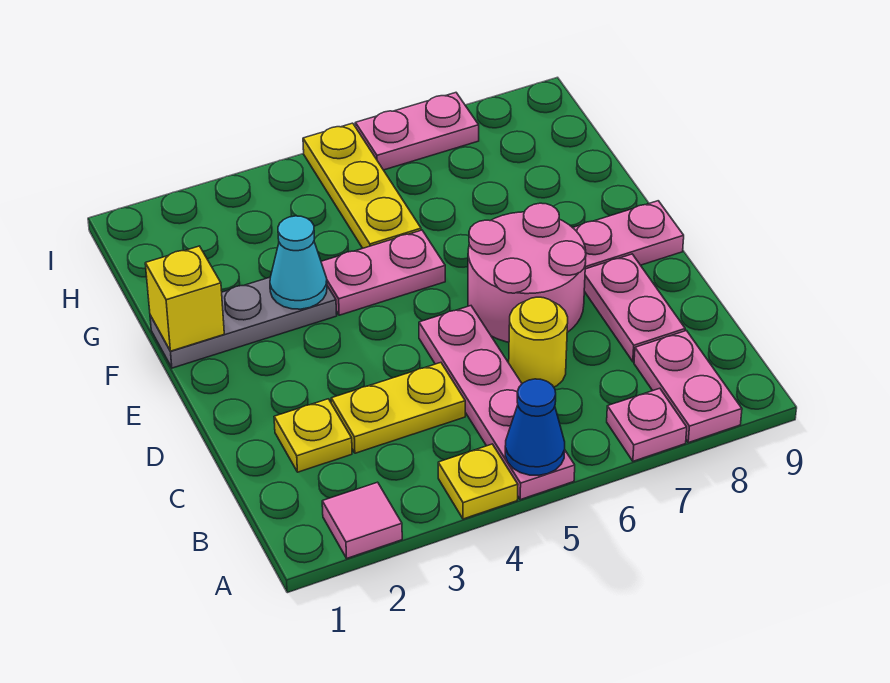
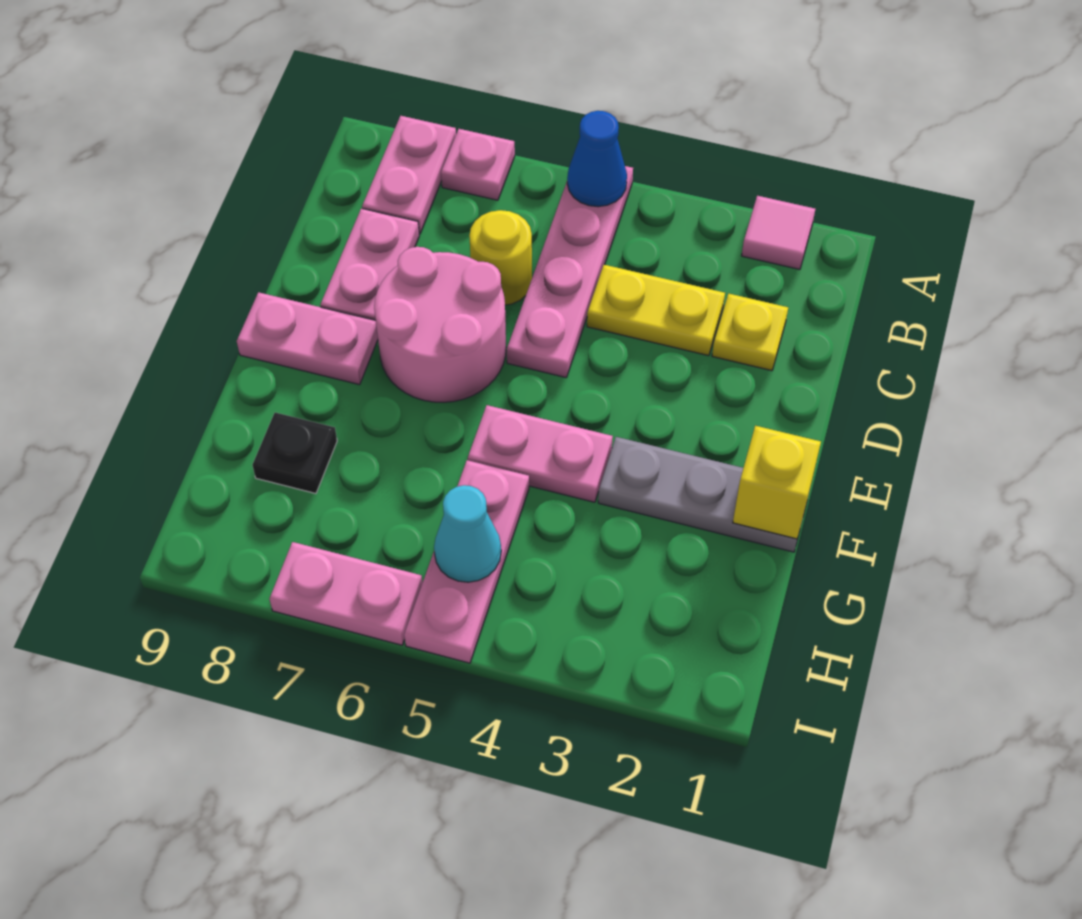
yellow 1x1 plate [438,444,518,519] -> none
cyan 1x1 cone [270,216,327,309] -> cyan 1x1 cone moved to [434,485,501,582]
yellow 1x3 plate [303,123,421,248] -> pink 1x3 plate [404,460,529,663]
none -> black 1x1 plate [252,412,337,494]

